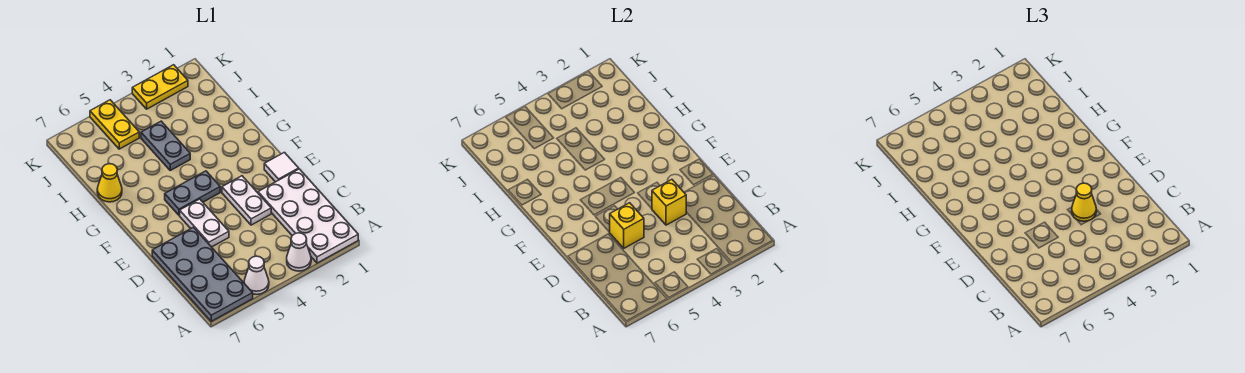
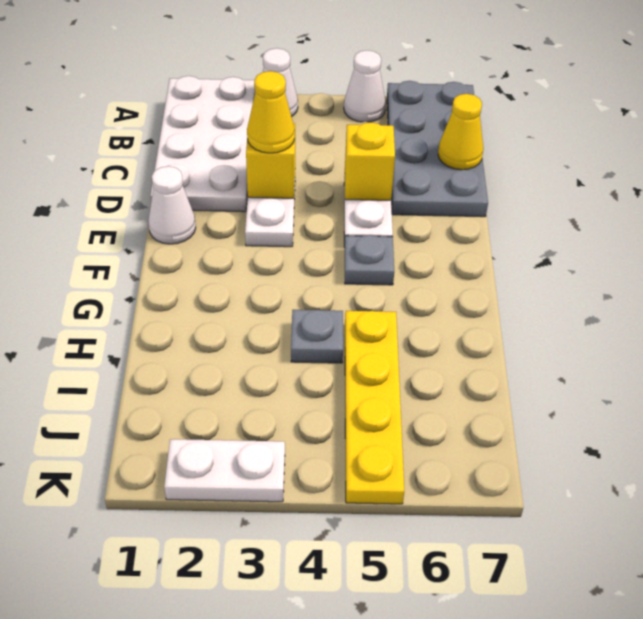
white 1x1 tile [264,152,299,182] -> white 1x1 cone [148,166,196,244]
grey 1x2 plate [165,171,220,215] -> grey 1x1 plate [345,235,394,285]
grey 1x2 plate [141,121,190,170] -> grey 1x1 plate [291,310,343,363]
yellow 1x1 cone [97,164,122,202] -> yellow 1x1 cone moved to [438,94,483,170]
yellow 1x2 plate [90,100,139,149] -> yellow 1x4 plate [345,311,404,504]
yellow 1x2 plate [132,65,188,109] -> white 1x2 plate [164,439,285,502]

